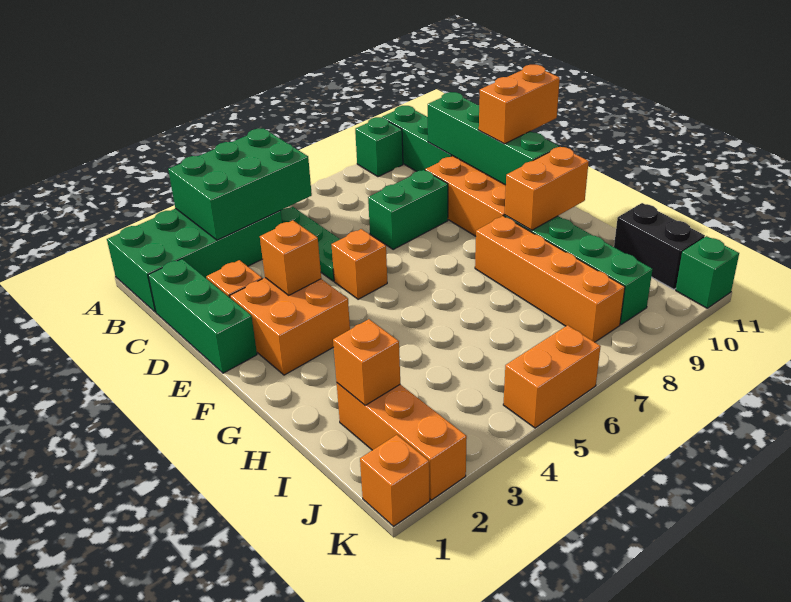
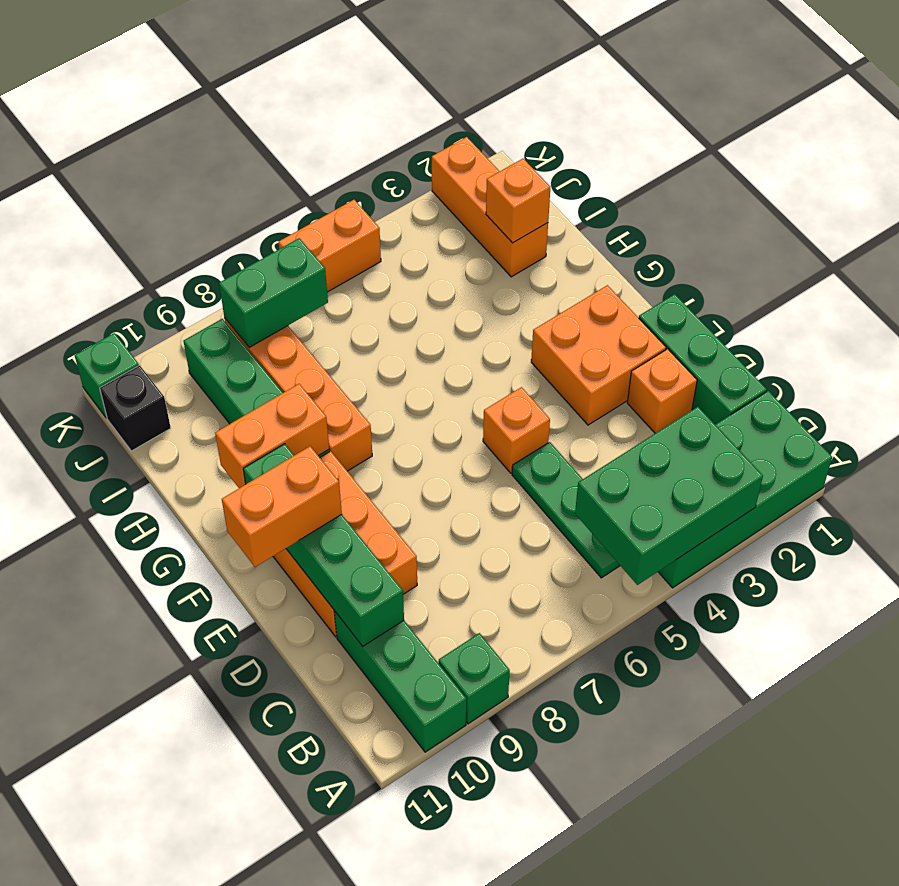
green 1x2 brick [368,170,448,249] -> green 1x2 brick moved to [219,238,328,347]
orange 1x1 brick [260,220,321,295] -> none
black 1x2 brick [614,203,705,289] -> black 1x1 brick [100,365,171,451]
orange 1x1 brick [360,435,430,526] -> none

